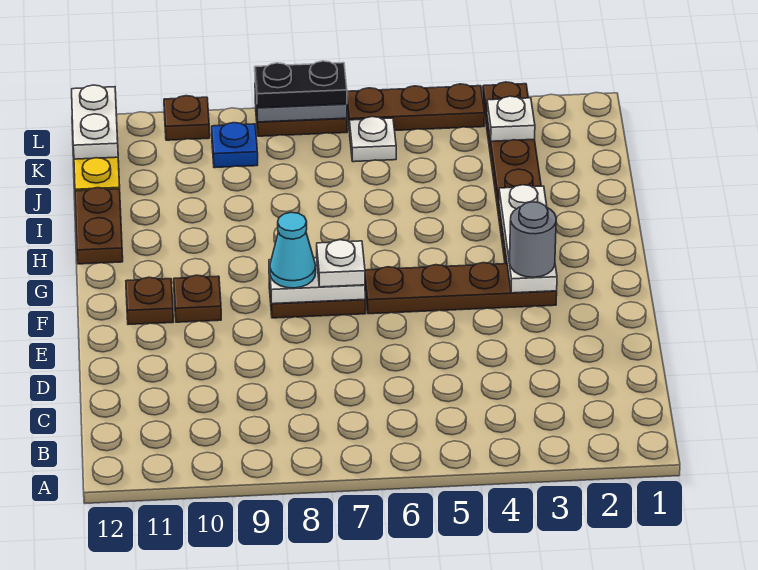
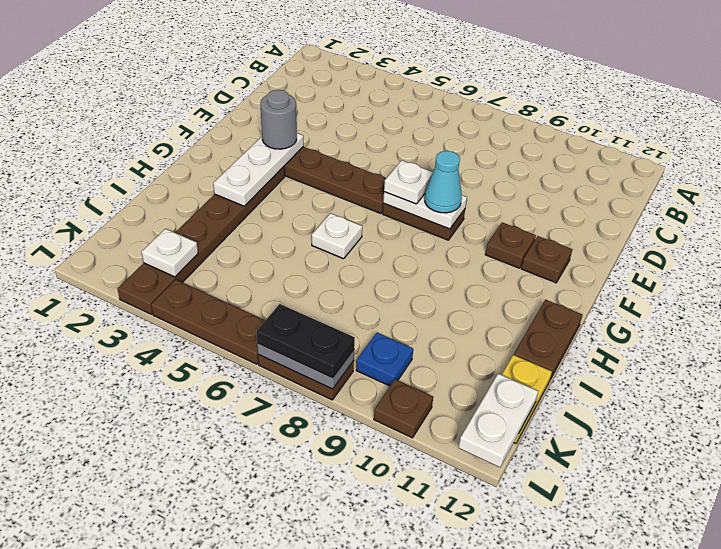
white 1x1 plate [349,117,396,162] -> white 1x1 plate moved to [312,213,362,259]

